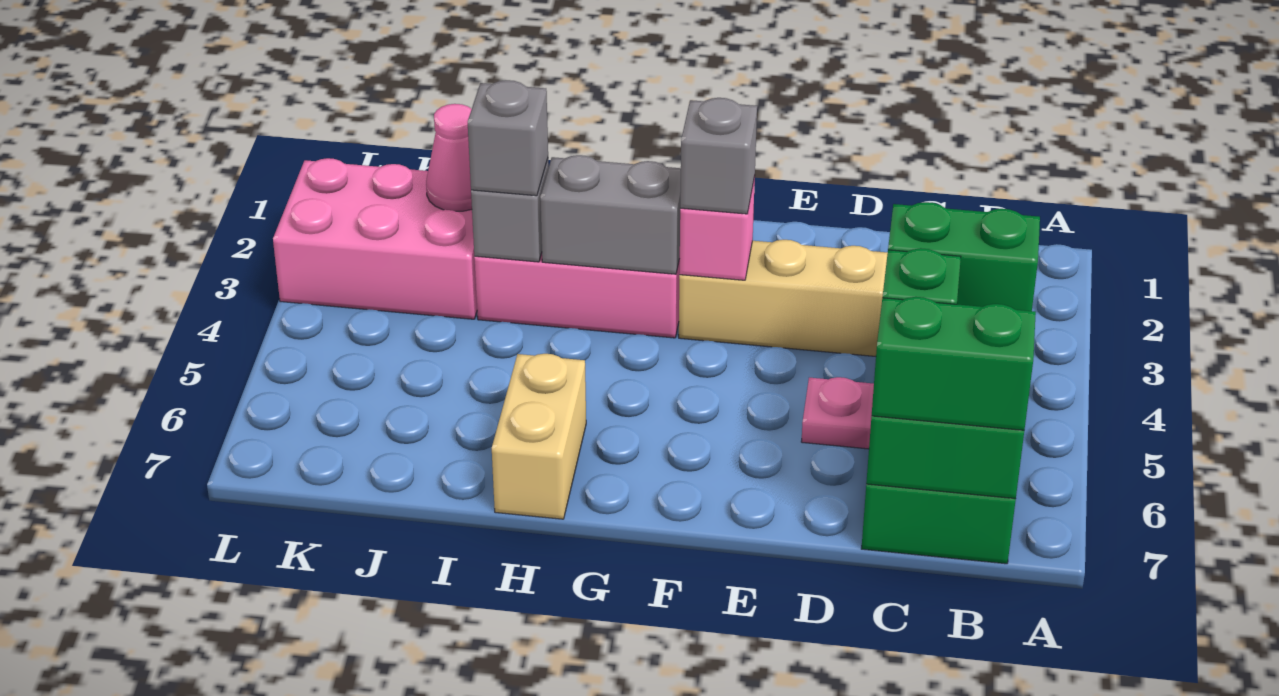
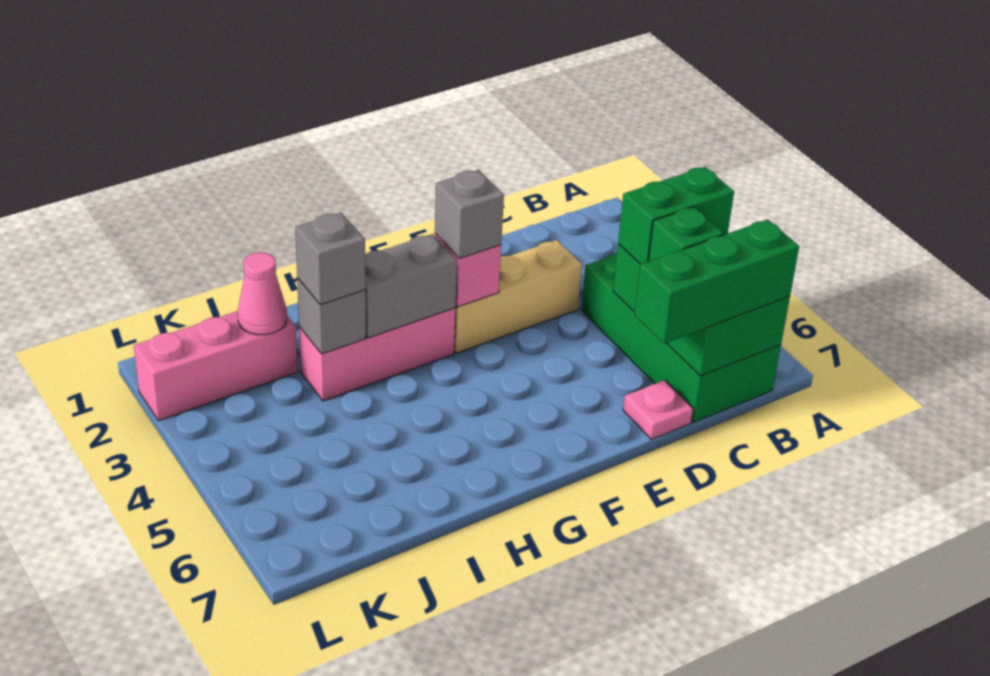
green 1x2 brick [872,297,1036,430] -> green 1x3 brick [634,220,799,344]
pink 1x1 plate [801,377,874,449] -> pink 1x1 plate moved to [623,380,693,439]
tan 1x2 brick [492,354,586,519] -> none
pink 2x3 brick [273,158,477,319] -> pink 1x3 brick [134,311,298,421]

